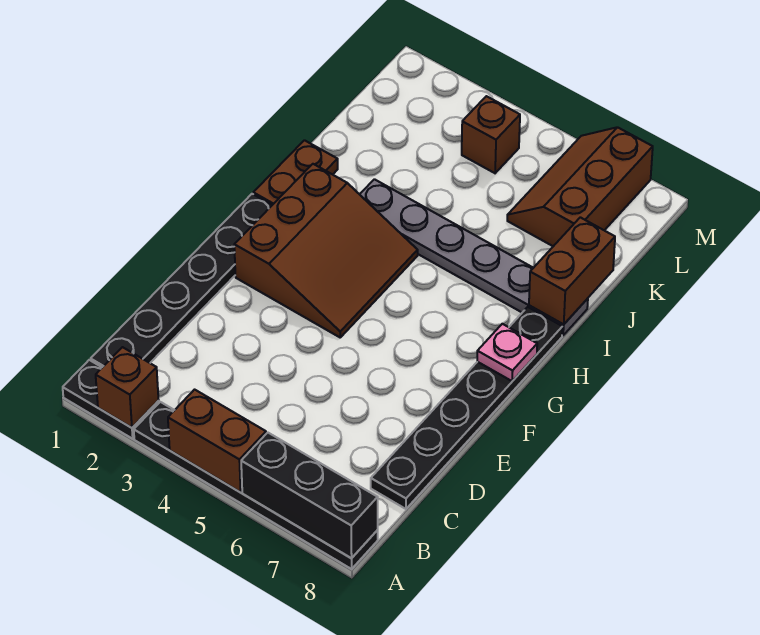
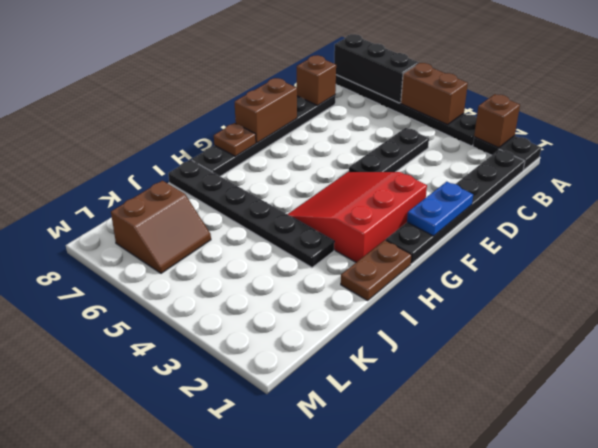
none -> black 1x3 plate [349,128,429,172]
none -> blue 1x2 plate [407,182,473,236]
brown 3x3 slope [234,164,418,337] -> red 3x3 slope [288,172,427,262]
pink 1x1 plate [477,324,537,381] -> brown 1x1 plate [214,123,256,156]
grey 1x6 plate [360,179,588,335] -> black 1x6 plate [168,160,334,268]
brown 1x2 brick [529,217,615,324] -> brown 1x2 brick moved to [235,78,297,143]
brown 2x3 slope [507,127,653,246] -> brown 2x2 slope [111,181,211,273]
brown 1x1 brick [462,96,520,173] -> brown 1x1 brick moved to [297,55,336,106]

